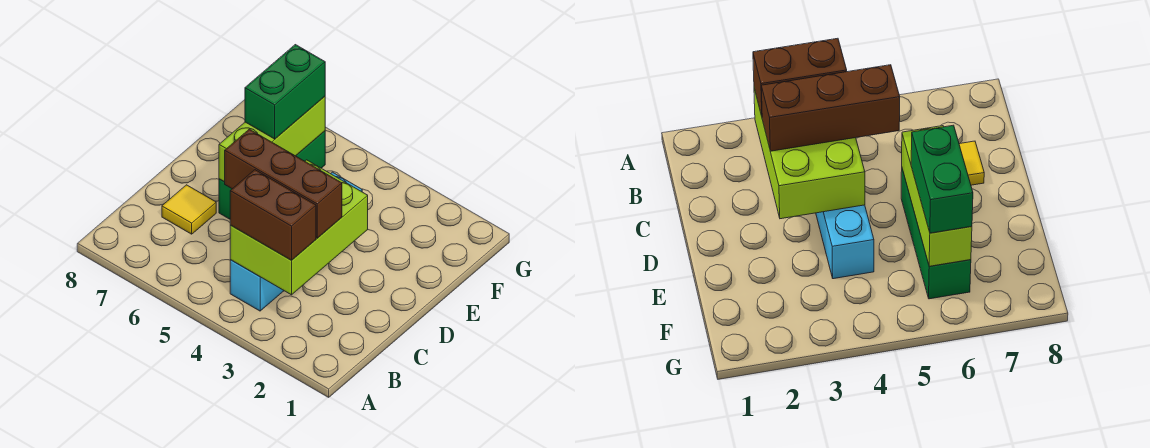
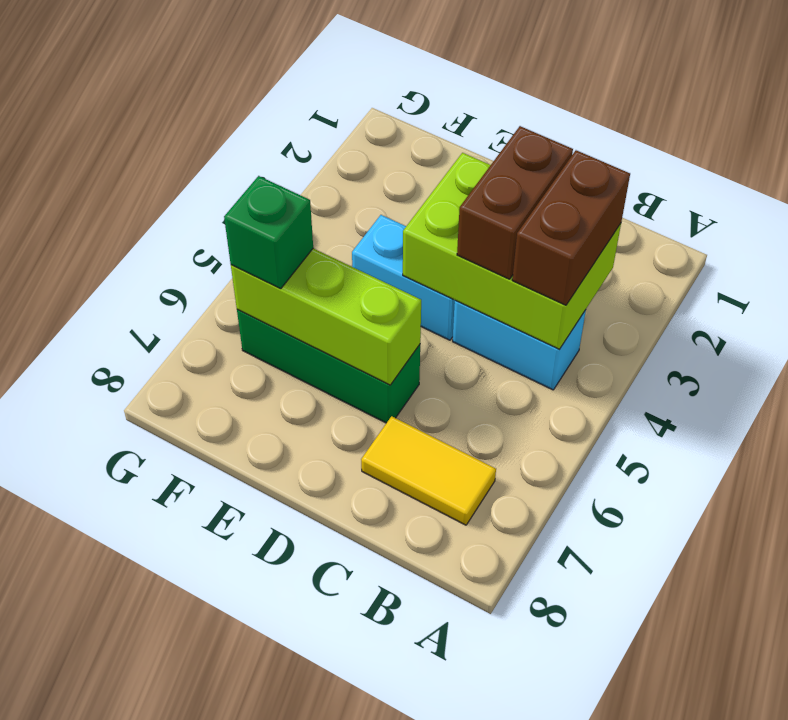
brown 1x3 brick [225,129,342,238] -> brown 1x2 brick [457,126,573,279]
yellow 1x1 tile [162,185,216,234] -> yellow 1x2 tile [361,416,496,525]
green 1x2 brick [245,45,325,139] -> green 1x1 brick [224,176,313,289]

